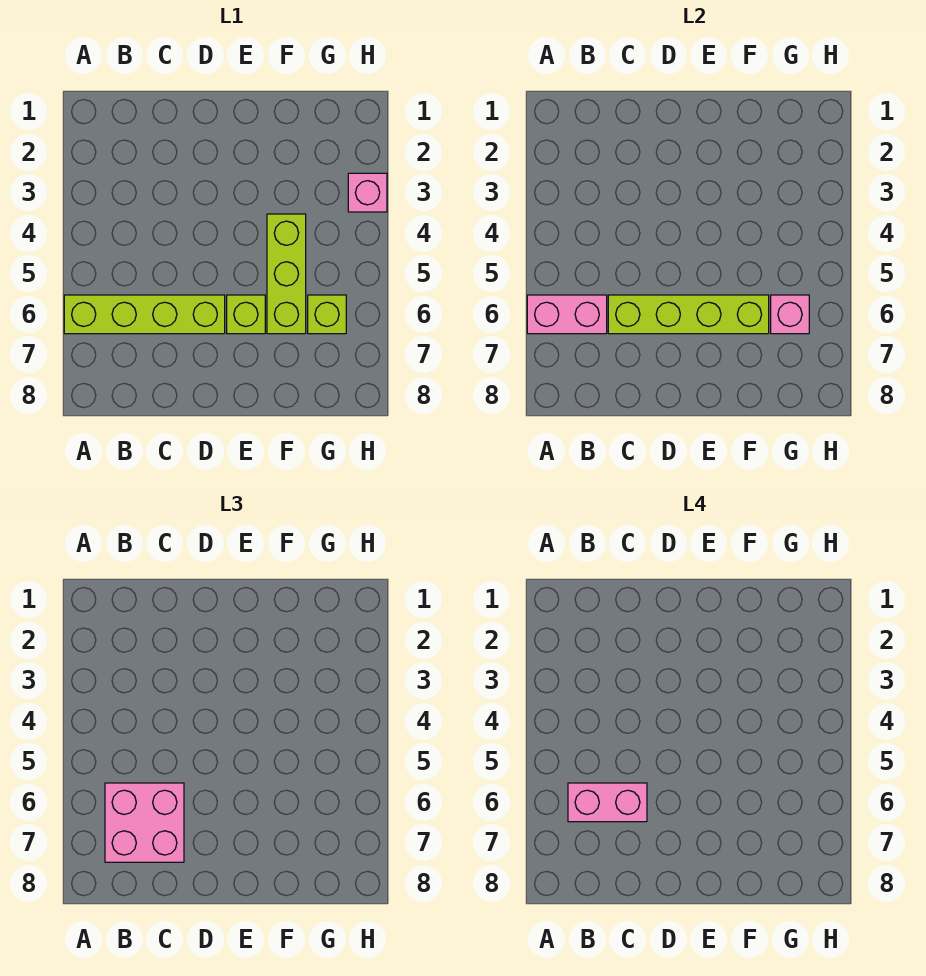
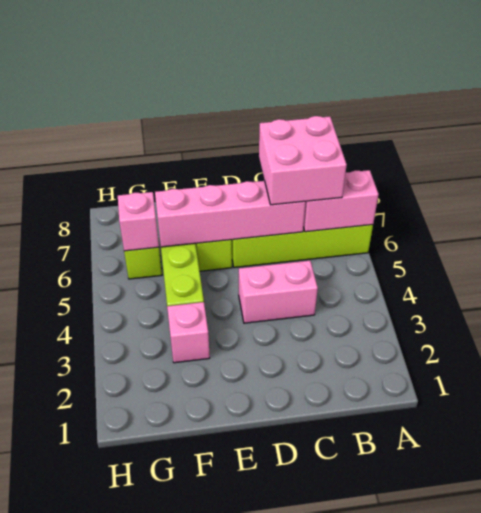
pink 1x2 brick [568,783,647,822] -> pink 1x2 brick moved to [239,261,318,323]
lime 1x4 brick [608,295,769,334] -> pink 1x4 brick [155,181,306,247]
pink 1x1 brick [348,173,387,212] -> pink 1x1 brick moved to [167,302,210,363]

